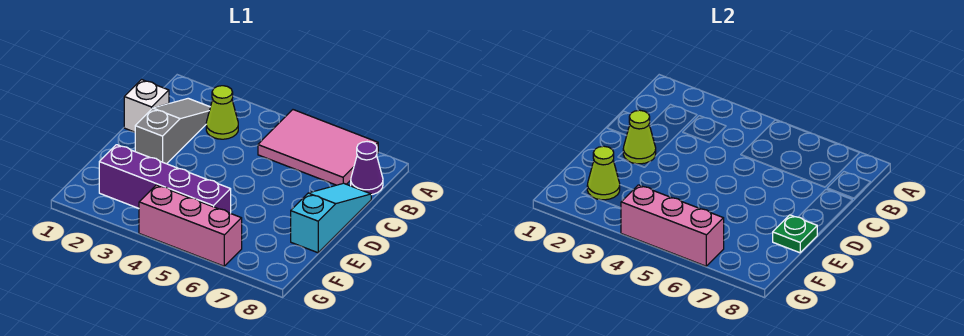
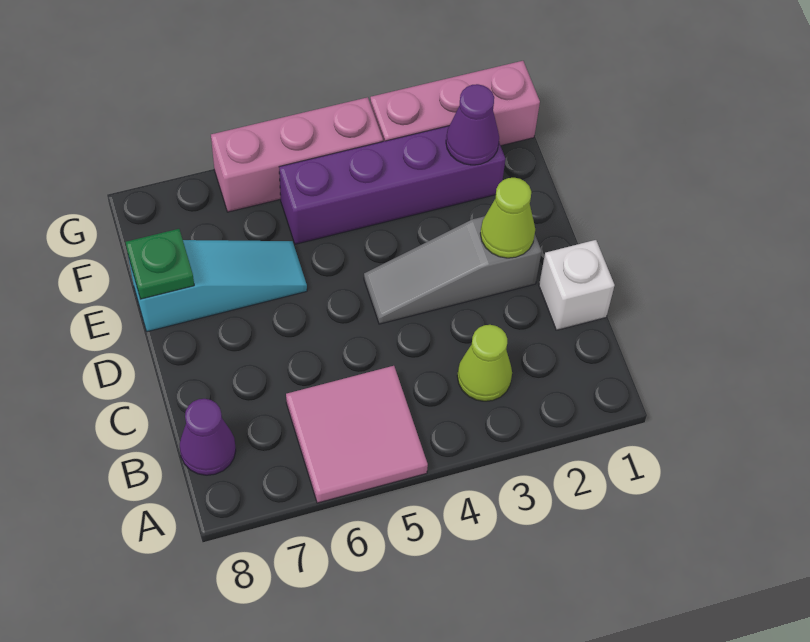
pink 2x3 tile [258,110,378,185] -> pink 2x2 tile [286,366,428,503]
grey 1x3 slope [135,98,210,164] -> grey 1x3 slope turned to [364,216,542,324]
cyan 1x3 slope [291,183,371,253] -> cyan 1x3 slope turned to [128,240,307,332]
lime 1x1 cone [587,146,620,200] -> purple 1x1 cone [446,84,499,165]
pink 1x3 brick [621,185,724,266] -> pink 1x3 brick moved to [370,61,540,146]

